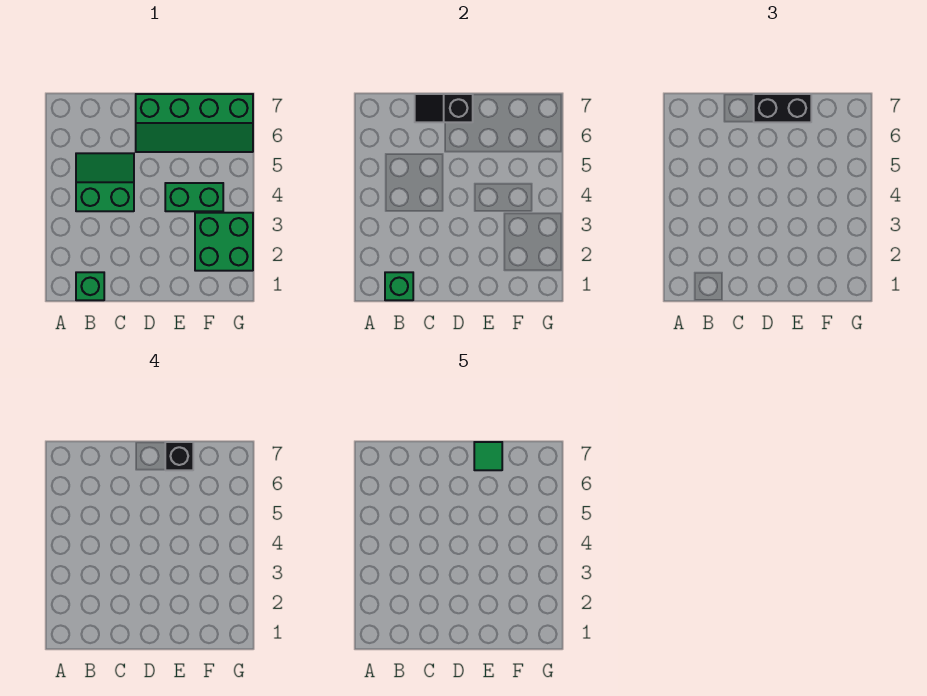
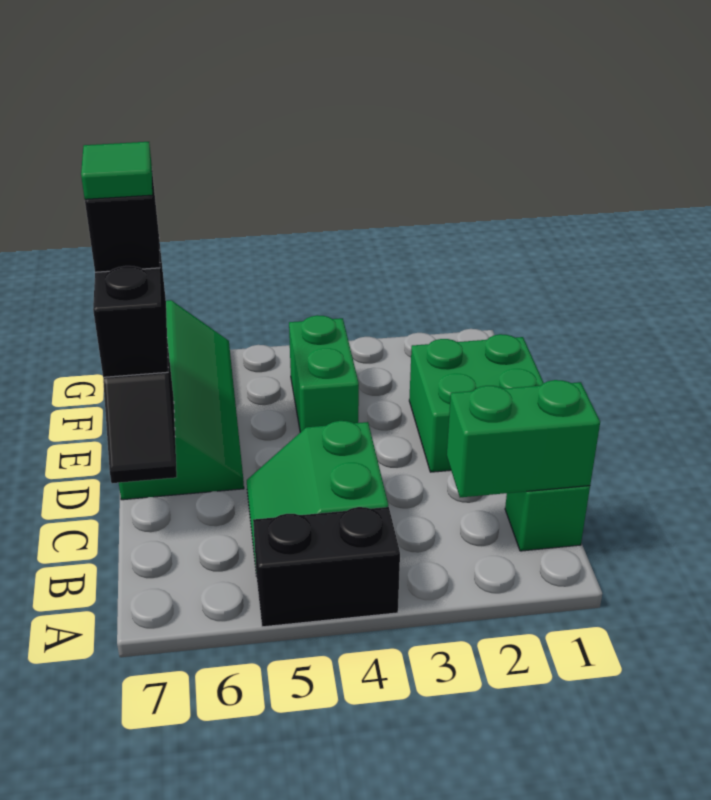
none -> black 1x2 brick [253,507,400,627]
green 1x1 brick [385,272,413,300] -> green 1x2 brick [447,380,600,497]
green 2x2 brick [195,213,253,271] -> green 2x2 brick moved to [409,334,544,472]

